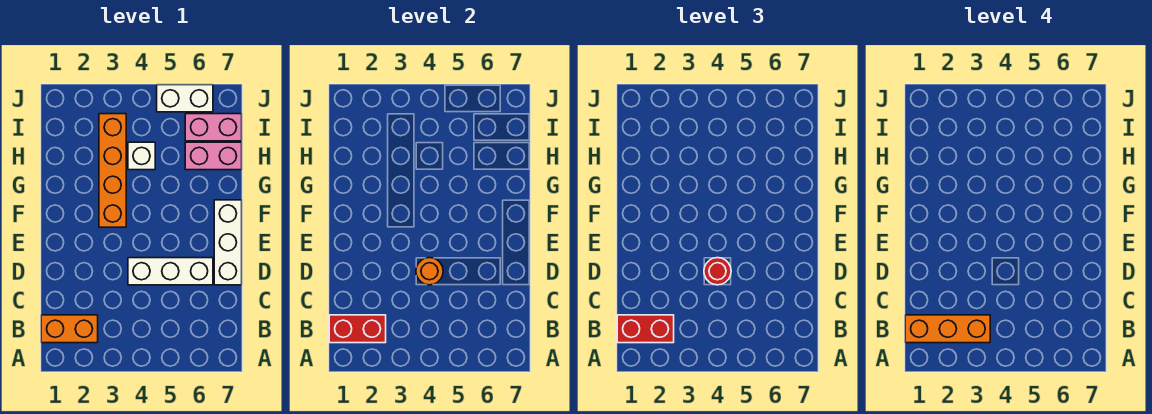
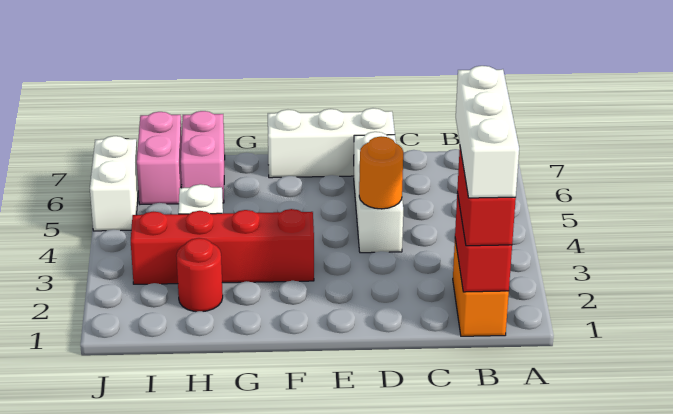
orange 1x3 brick [905,315,990,343] -> white 1x3 brick [456,66,519,198]
red 1x1 round brick [704,258,731,285] -> red 1x1 round brick moved to [176,238,223,312]
orange 1x4 brick [99,114,126,227] -> red 1x4 brick [131,209,314,284]

